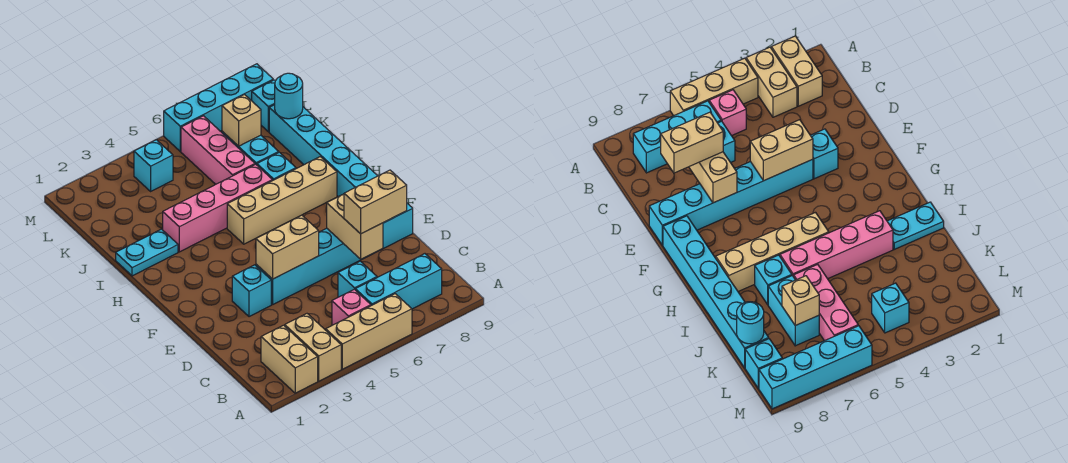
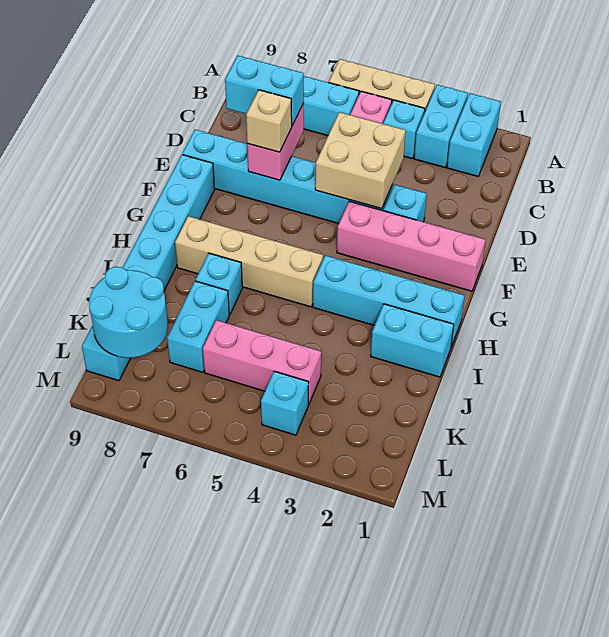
tan 1x2 brick [261,325,318,393] -> cyan 1x2 brick [447,93,501,176]
tan 1x2 brick [285,314,341,381] -> cyan 1x2 brick [414,85,468,167]
cyan 1x1 brick [338,261,377,297] -> cyan 1x1 brick moved to [383,100,425,159]
tan 1x2 brick [327,194,383,259] -> pink 1x2 brick [247,103,304,180]
tan 1x2 brick [344,170,407,234] -> cyan 1x2 brick [225,56,304,126]
tan 1x2 brick [256,215,319,279] -> tan 2x2 brick [315,112,406,209]
cyan 1x2 plate [116,229,178,276] -> cyan 1x2 brick [371,304,454,377]
pink 1x4 brick [163,164,272,252] -> pink 1x4 brick moved to [337,201,486,291]
pink 1x3 brick [181,116,255,184] -> pink 1x3 brick turned to [203,320,321,405]
tan 1x1 brick [222,95,261,146] -> tan 1x1 brick moved to [246,90,292,152]
cyan 1x1 round brick [275,73,303,119] -> cyan 2x2 round brick [89,267,168,358]
cyan 1x4 brick [164,64,273,151] -> cyan 1x4 brick moved to [313,255,465,347]

